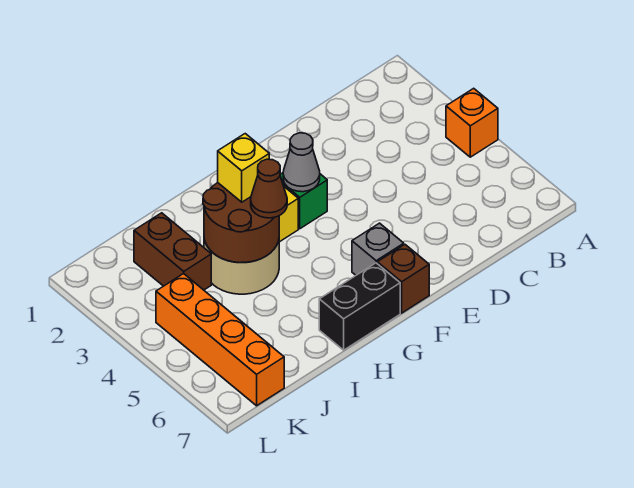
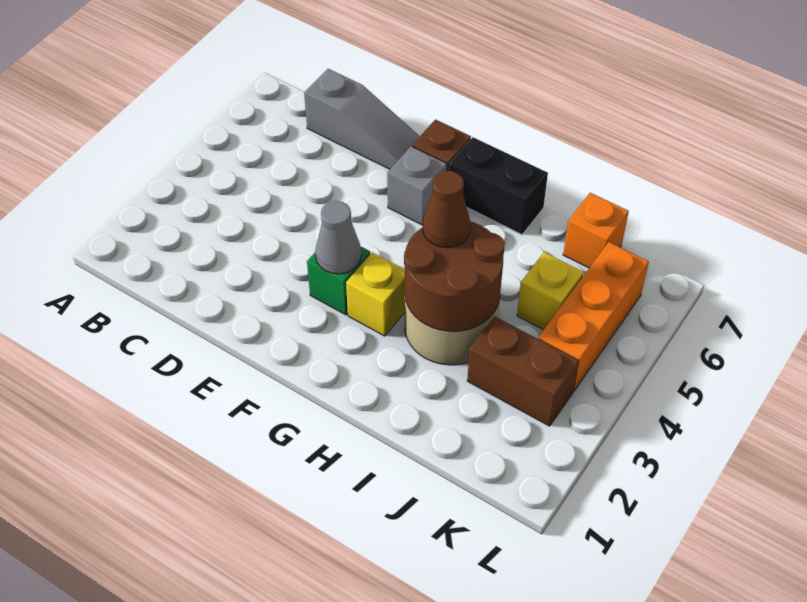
orange 1x1 brick [446,88,498,157] -> orange 1x1 brick moved to [563,193,629,268]
none -> grey 1x3 slope [304,69,420,169]
yellow 1x1 brick [218,134,269,202] -> yellow 1x1 brick moved to [517,252,584,330]
brown 1x2 brick [134,213,211,290] -> brown 1x2 brick turned to [467,316,579,426]
orange 1x4 brick [156,274,284,406] -> orange 1x3 brick [538,242,649,391]

